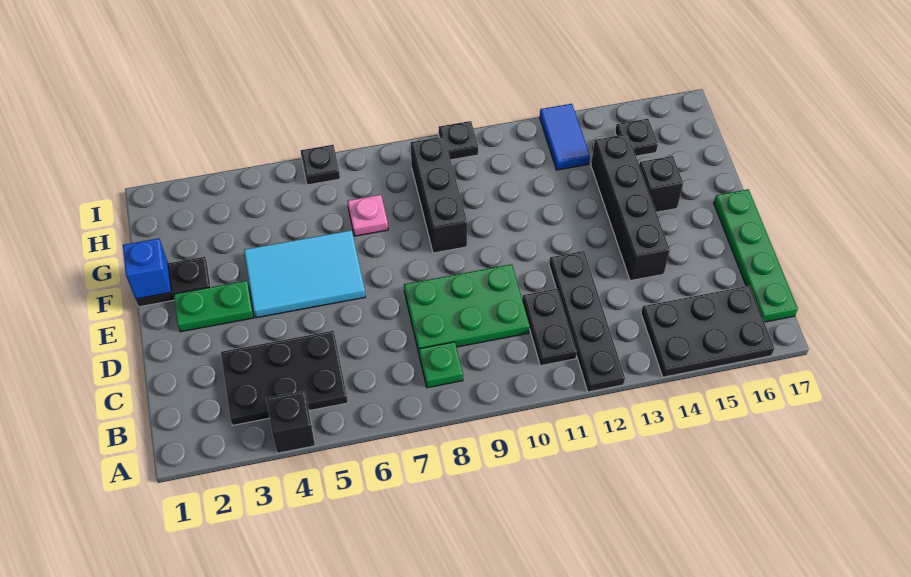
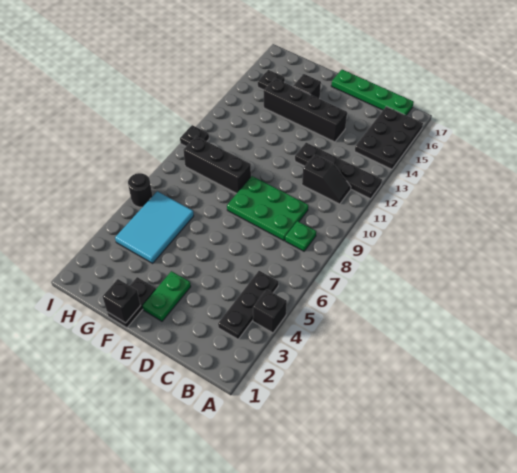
black 2x3 plate [221,331,348,425] -> black 1x3 plate [218,271,278,339]
black 1x2 plate [522,289,577,366] -> black 1x2 slope [302,154,351,204]
green 2x3 plate [404,264,530,352] -> green 2x3 plate turned to [227,176,308,241]
cyan 2x3 tile [244,230,365,318] -> cyan 2x3 tile moved to [115,191,194,263]
blue 1x1 brick [123,238,172,299] -> black 1x1 brick [103,279,141,323]
pink 1x1 plate [347,195,388,236] -> none
blue 1x2 tile [540,104,590,170] -> none
black 1x1 plate [301,145,340,185] -> black 1x1 round brick [128,173,152,207]

